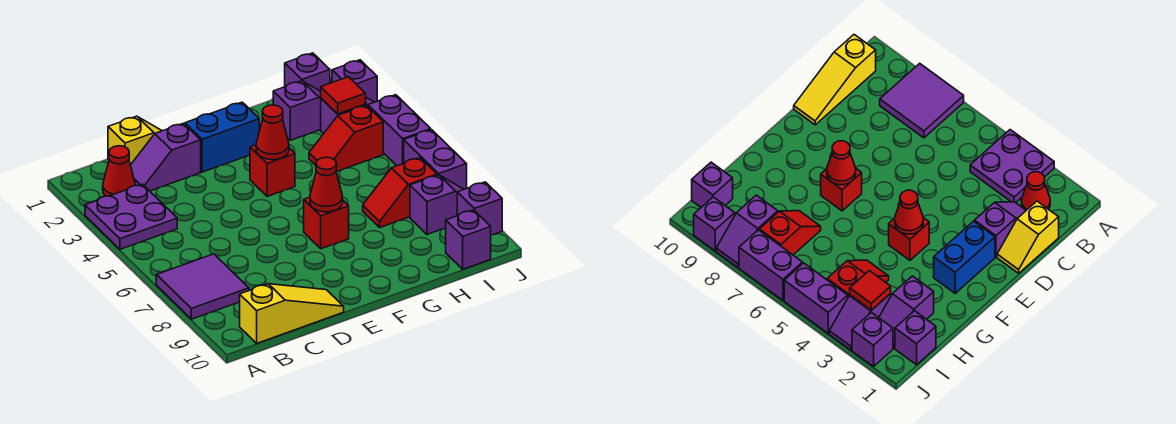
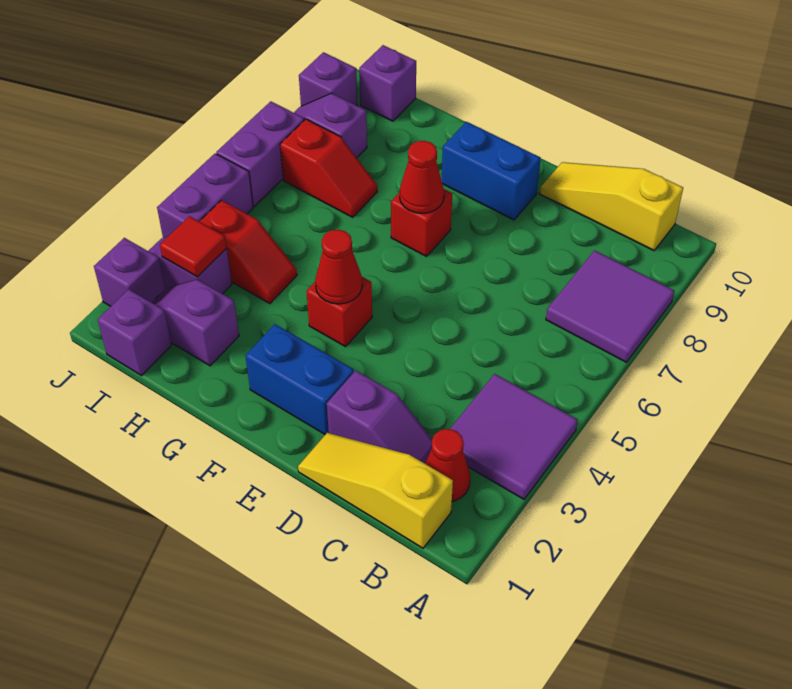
purple 2x2 plate [85,184,177,249] -> purple 2x2 tile [450,374,578,499]
yellow 1x2 slope [108,116,162,165] -> yellow 1x3 slope [298,433,453,548]
none -> blue 1x2 brick [442,122,541,220]

